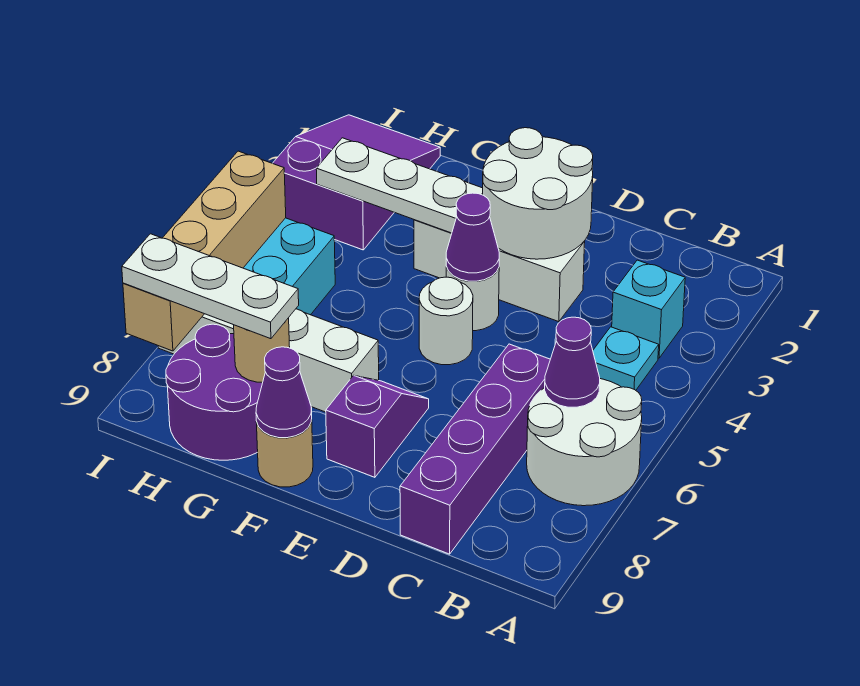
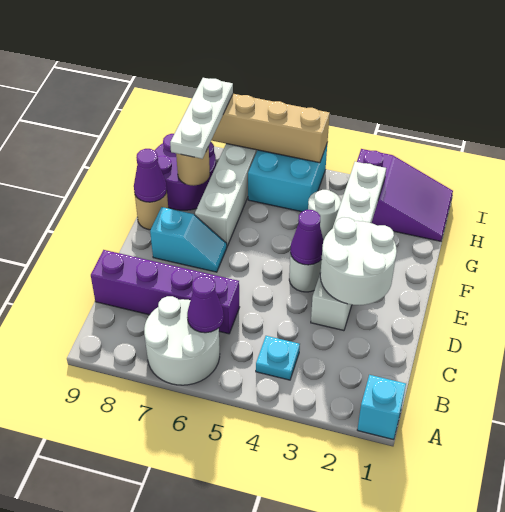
cyan 1x1 brick [612,260,685,358] -> cyan 1x1 brick moved to [357,375,406,440]
white 1x1 round brick [419,277,473,365] -> white 1x1 round brick moved to [308,190,341,240]
purple 1x2 slope [326,375,429,477] -> cyan 1x2 slope [150,207,227,272]

